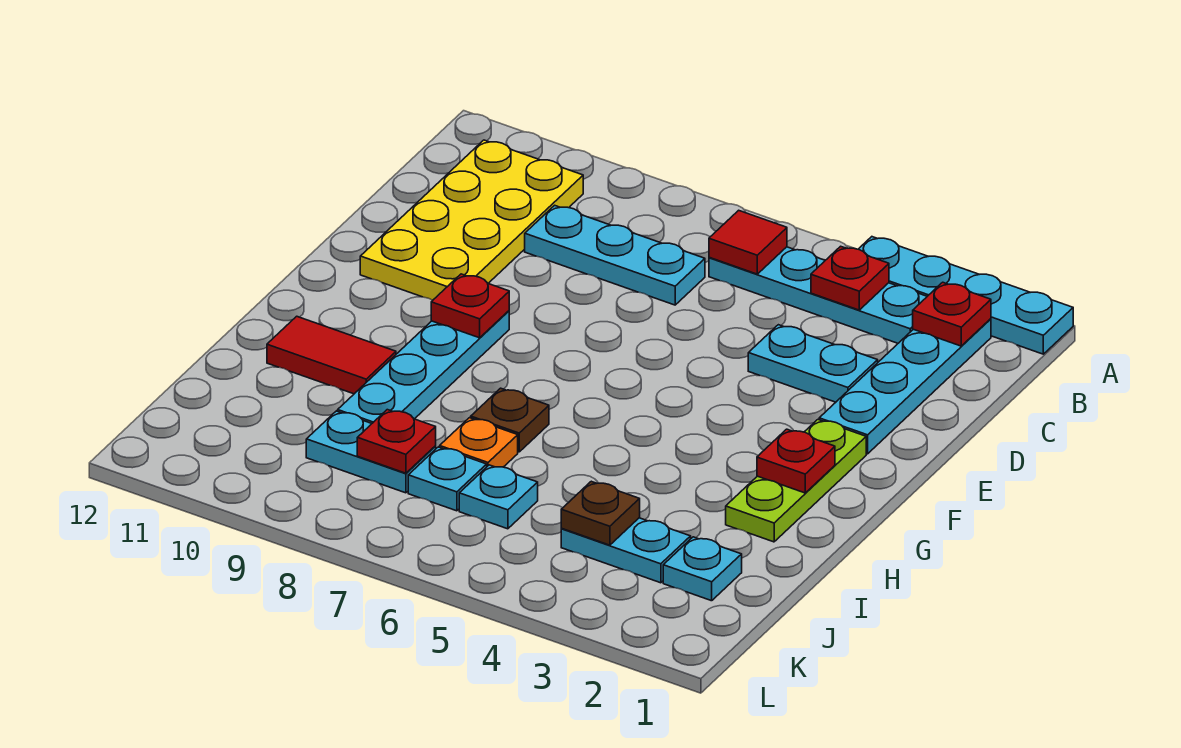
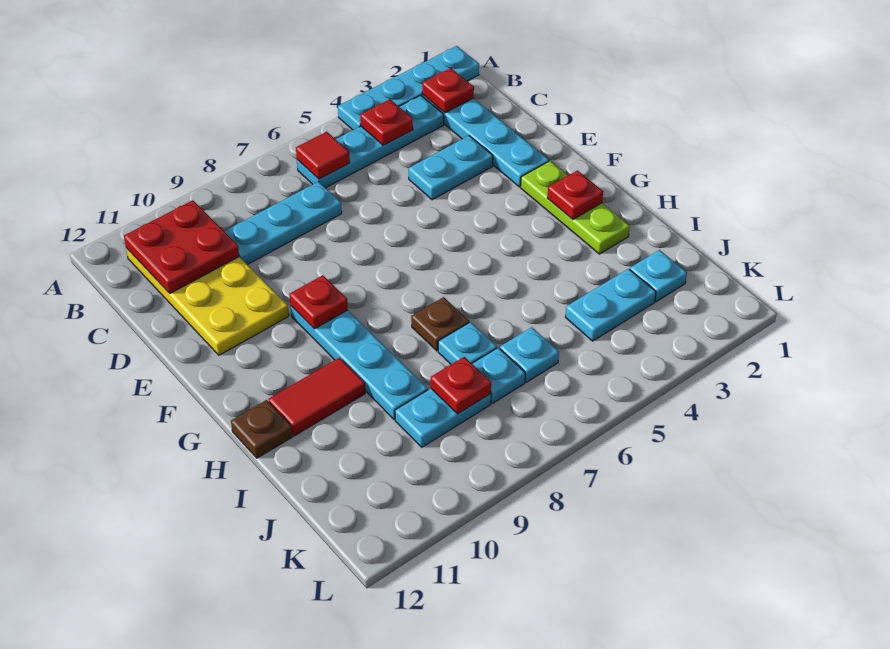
none -> red 2x2 plate [124,200,239,293]
orange 1x1 plate [440,418,518,467] -> cyan 1x1 plate [438,322,497,364]
brown 1x1 plate [561,481,640,545] -> brown 1x1 plate moved to [231,400,292,458]

